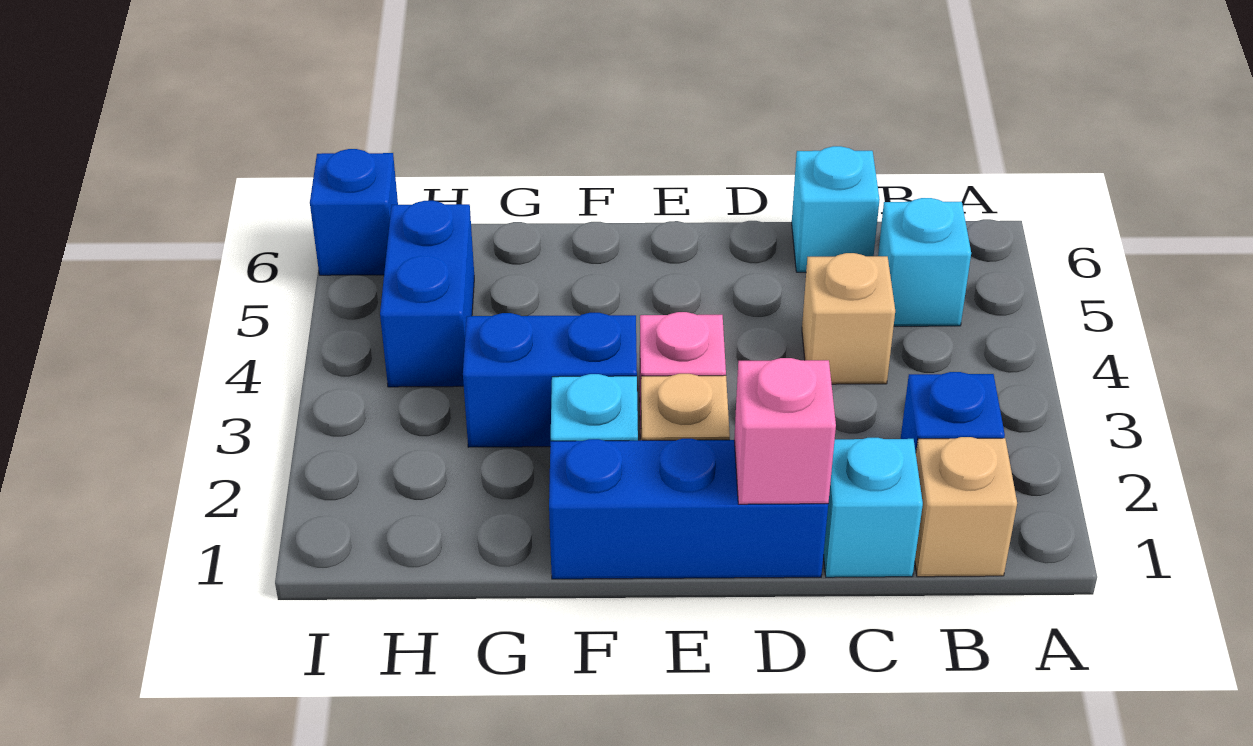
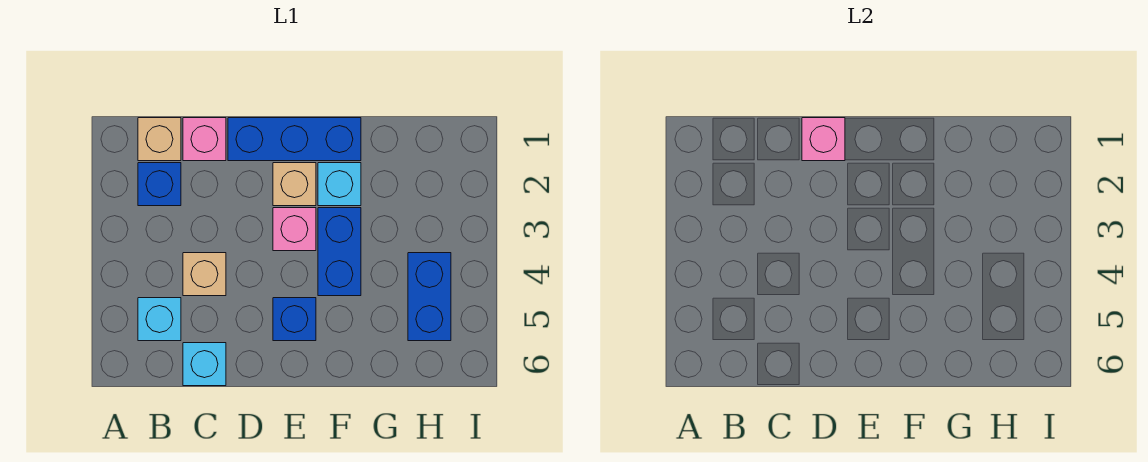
cyan 1x1 brick [823,438,923,577] -> pink 1x1 brick [183,118,226,161]
blue 1x2 brick [463,313,637,447] -> blue 1x2 brick turned to [318,208,361,296]
blue 1x1 brick [310,149,398,275] -> blue 1x1 brick moved to [273,298,316,341]

